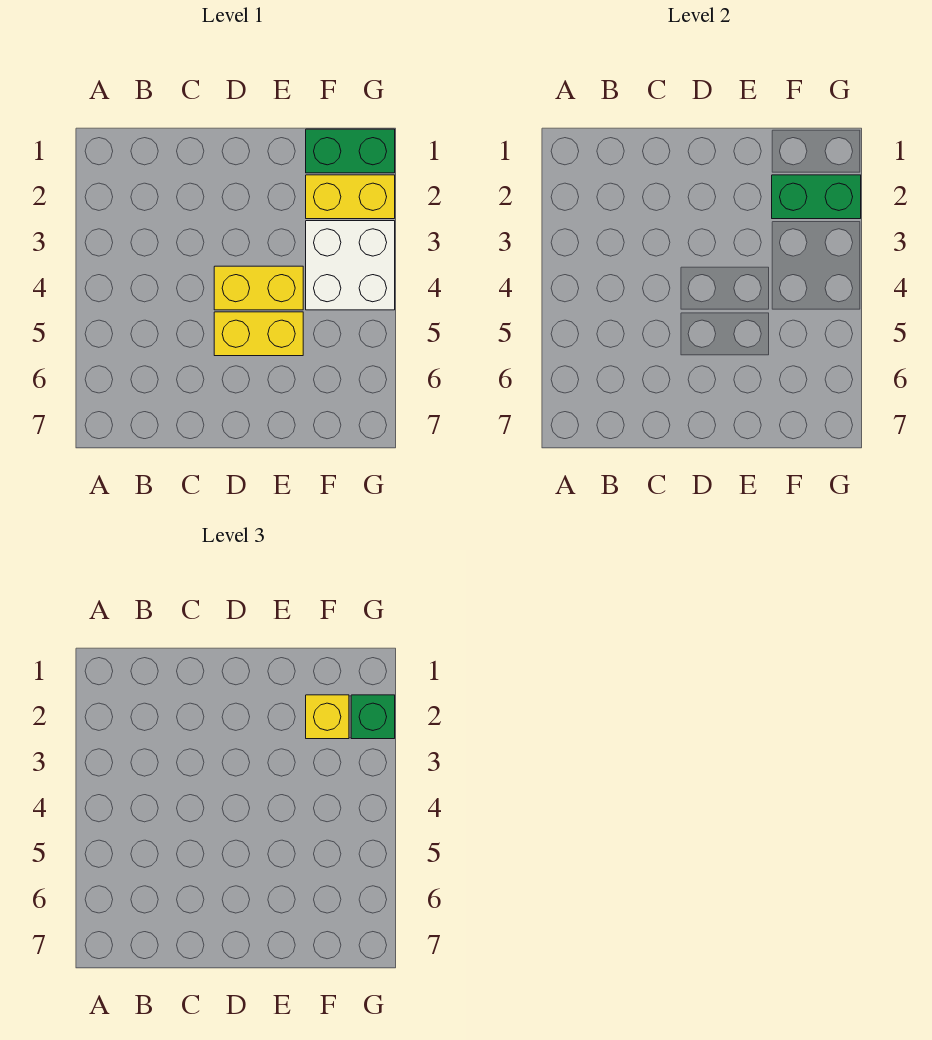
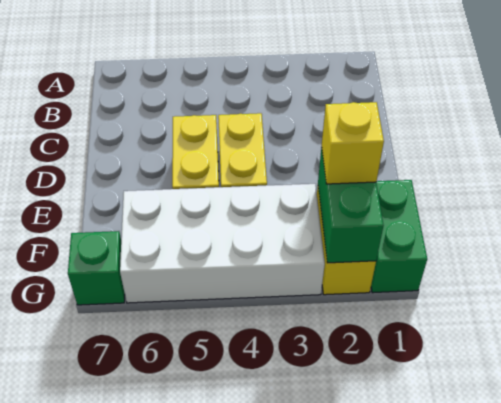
white 2x2 brick [306,221,395,310] -> white 2x4 brick [120,184,325,303]
green 1x1 brick [351,695,395,739] -> green 1x1 brick moved to [68,231,125,305]

